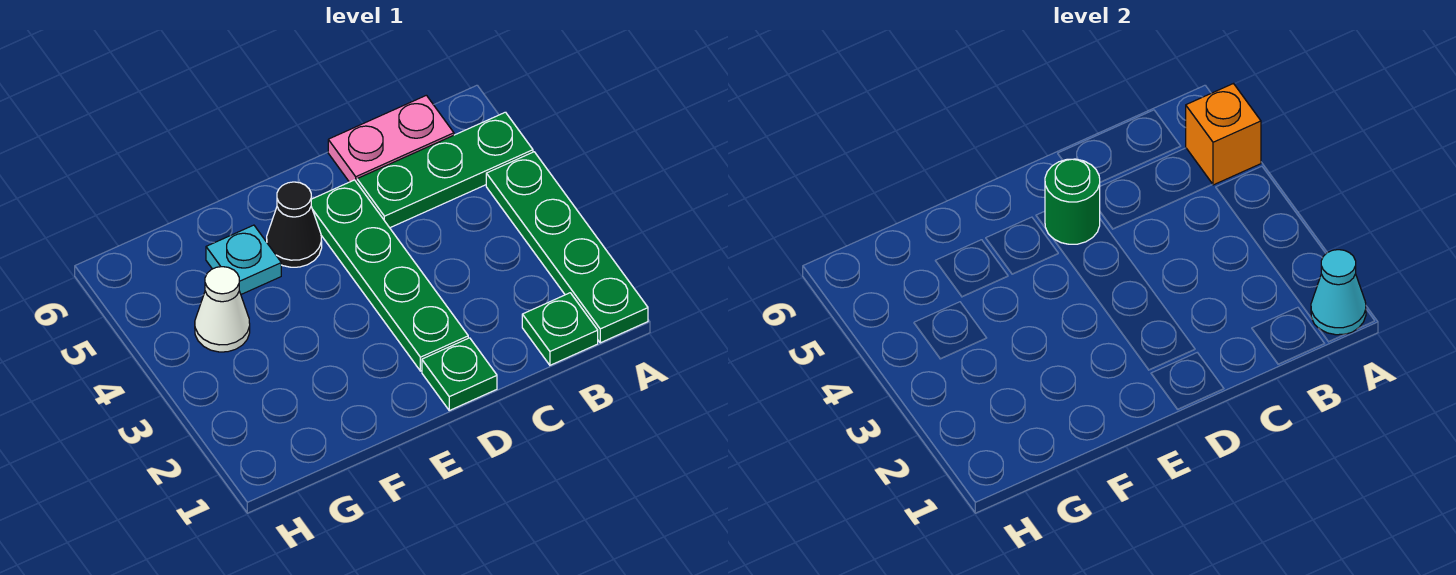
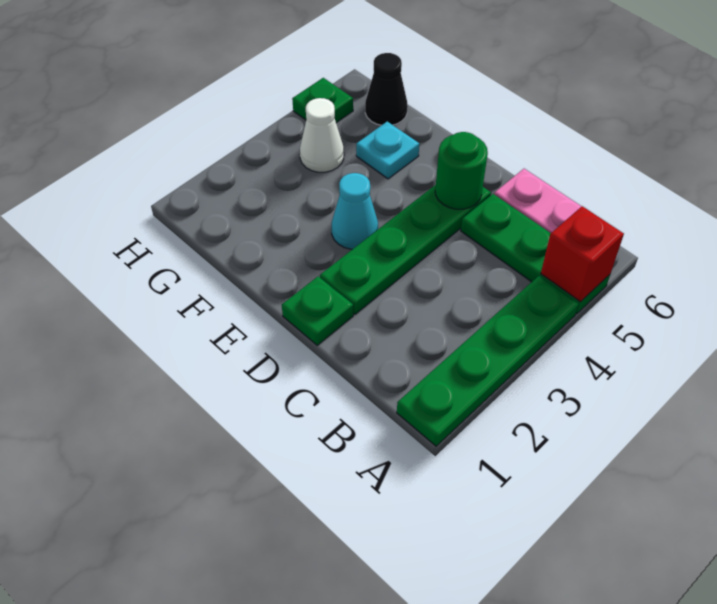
cyan 1x1 cone [1311,250,1366,335] -> cyan 1x1 cone moved to [332,173,378,249]
orange 1x1 brick [1186,84,1261,185] -> red 1x1 brick [541,206,624,302]
green 1x1 plate [522,293,598,365] -> green 1x1 plate moved to [292,78,353,123]
black 1x1 cone [267,182,322,267] -> black 1x1 cone moved to [365,53,408,125]

